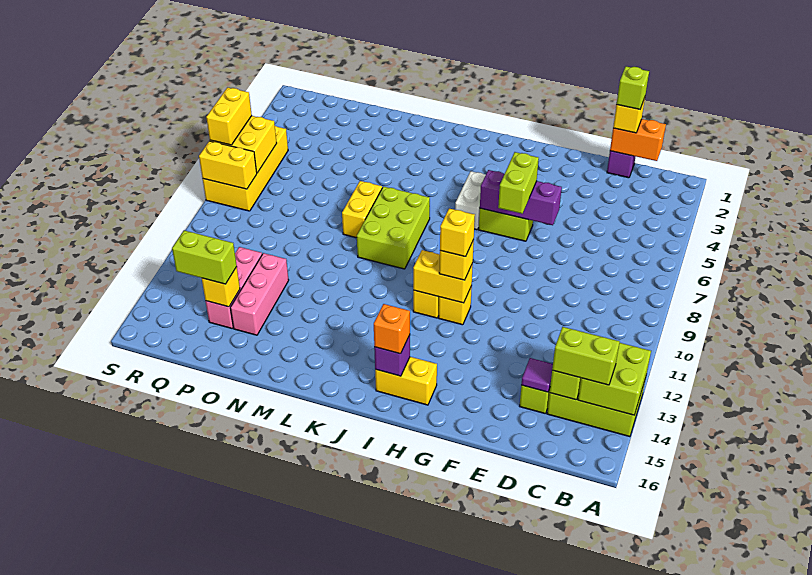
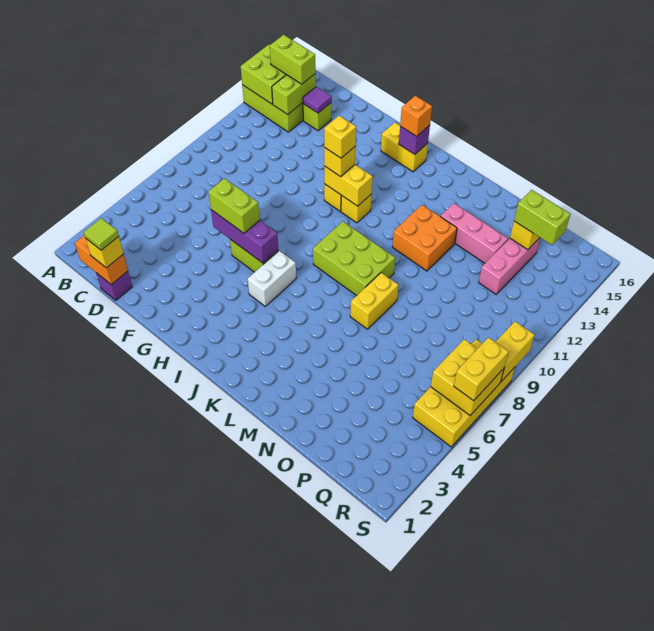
lime 1x1 brick [617,66,649,109] -> lime 1x1 tile [84,218,119,250]
lime 1x2 brick [498,152,539,214] -> lime 1x2 brick turned to [209,178,260,233]
lime 2x3 brick [357,186,430,269] -> lime 2x3 brick turned to [313,222,395,296]
none -> orange 2x2 brick [392,205,457,271]
pink 1x3 brick [230,253,289,335] -> pink 1x3 brick turned to [440,203,508,263]
yellow 1x2 brick [199,141,257,189] -> yellow 1x2 brick turned to [496,321,534,382]

